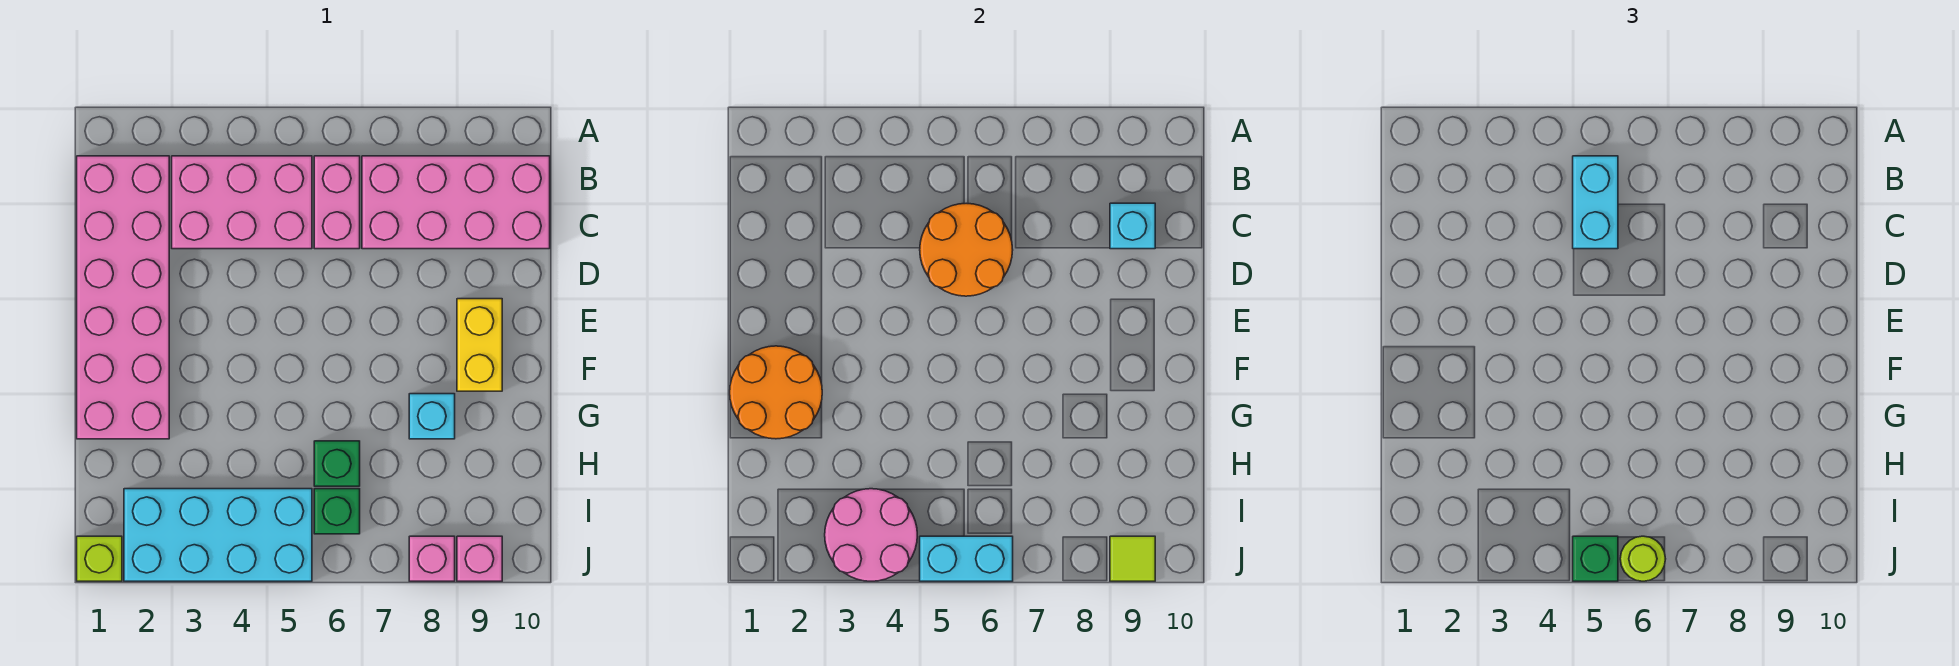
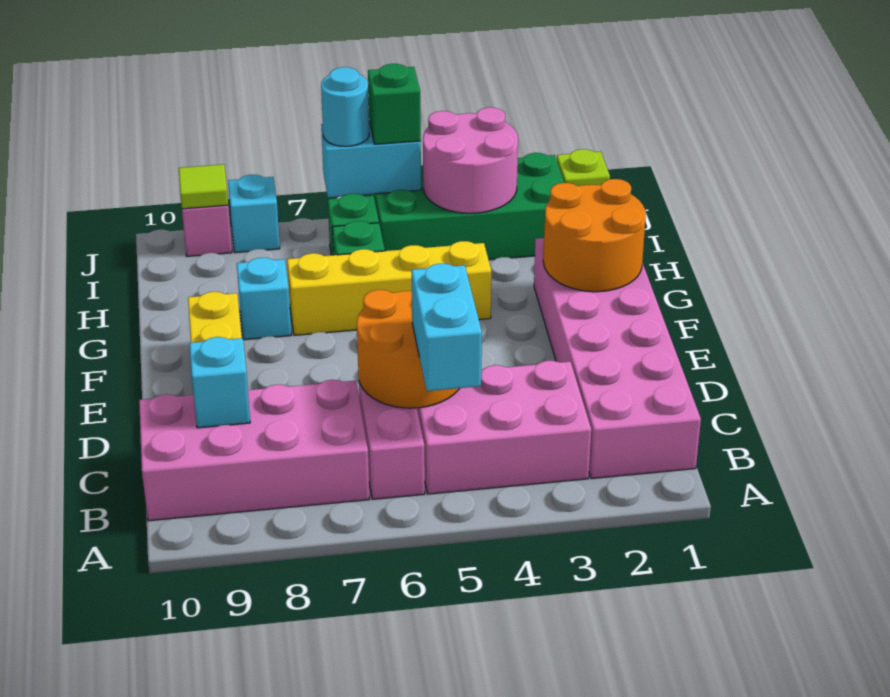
none -> yellow 1x4 brick [287,241,491,335]
cyan 2x4 brick [124,489,312,581] -> green 2x4 brick [371,153,564,260]
lime 1x1 round brick [1620,536,1665,581] -> cyan 1x1 round brick [321,67,369,146]
pink 1x1 brick [409,536,455,581] -> cyan 1x1 brick [228,175,280,253]

